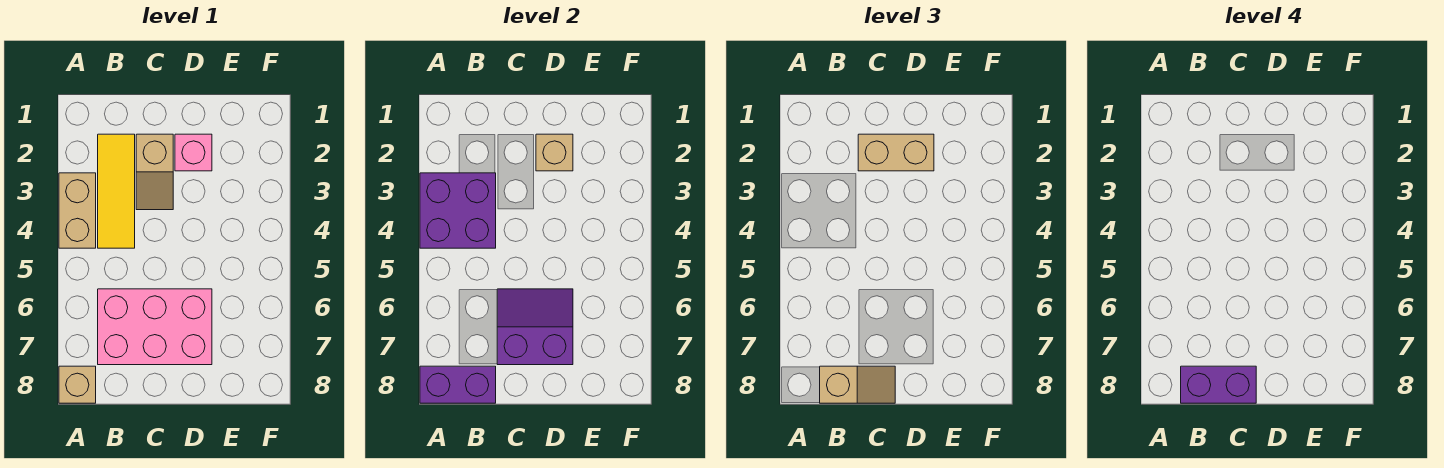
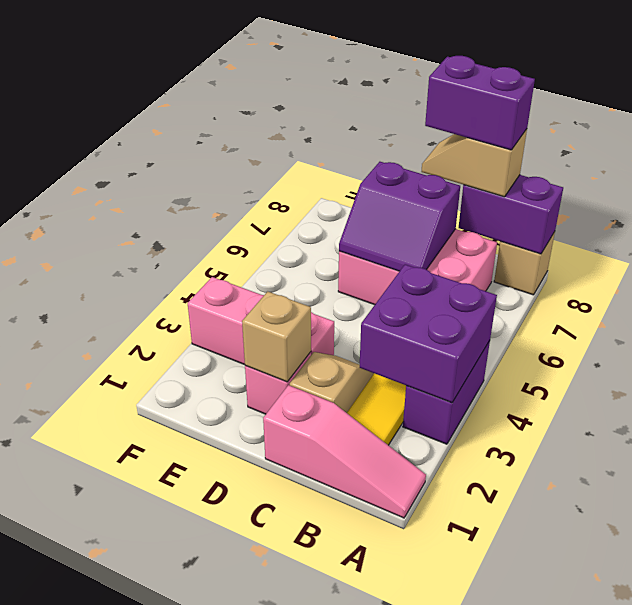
none -> pink 1x3 slope [263,385,426,518]
tan 1x2 brick [59,173,96,248] -> purple 1x2 brick [403,341,490,444]
tan 1x2 brick [858,134,934,171] -> none
none -> pink 1x3 brick [188,277,334,365]

